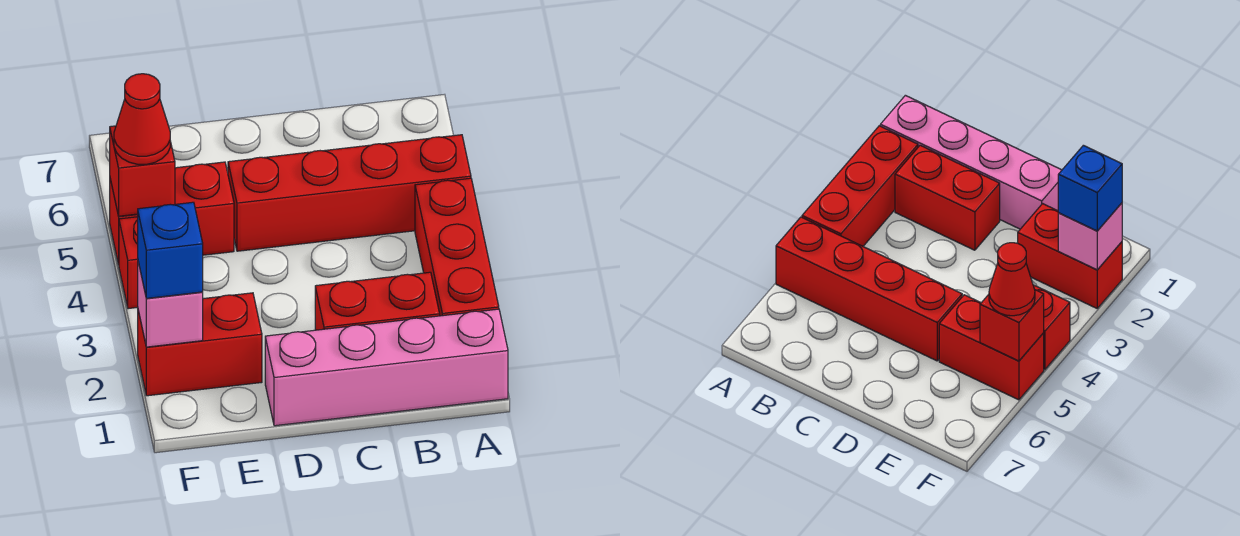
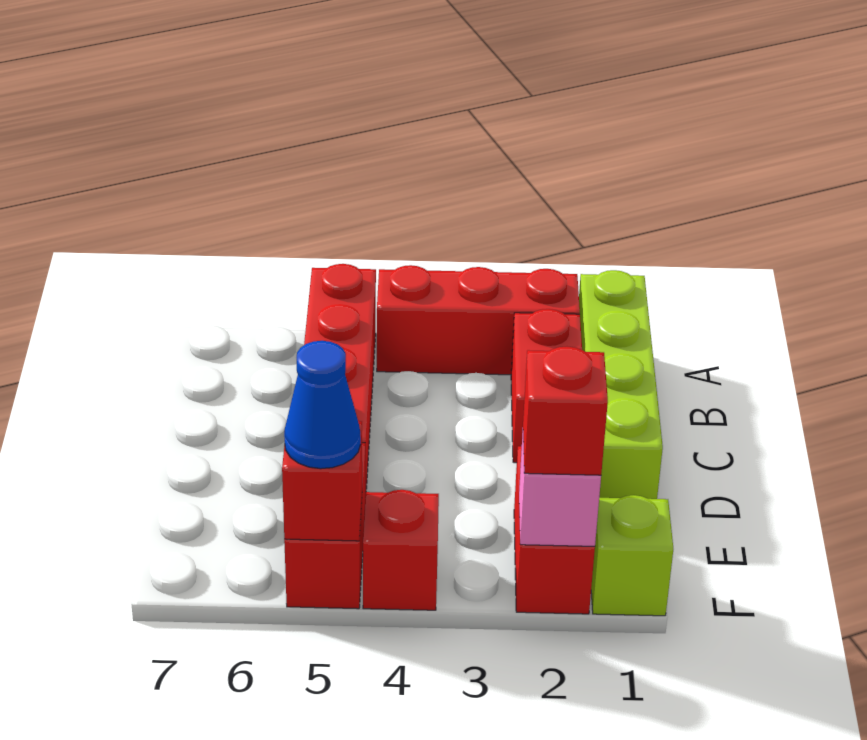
pink 1x4 brick [265,309,508,426] -> lime 1x4 brick [579,270,663,499]
none -> lime 1x1 brick [591,495,673,616]
blue 1x1 brick [138,202,203,298] -> red 1x1 brick [523,347,608,475]
red 1x1 cone [114,74,170,164] -> blue 1x1 cone [284,341,361,469]

